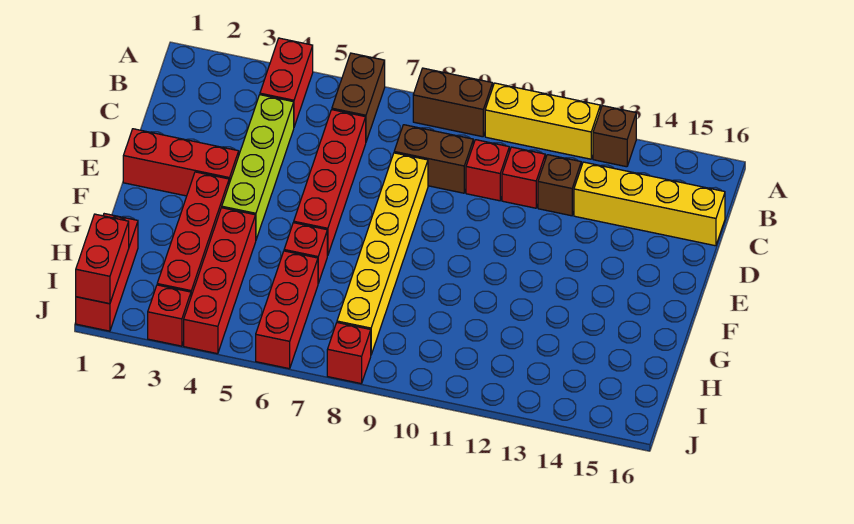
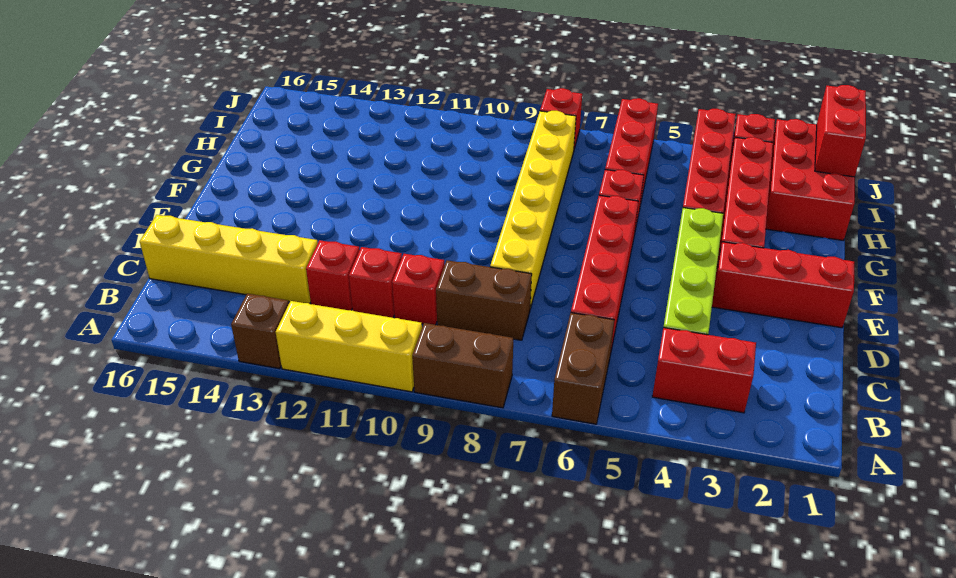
red 1x2 brick [260,38,313,127] -> red 1x2 brick turned to [652,328,756,413]
brown 1x1 brick [538,155,581,216] -> red 1x1 brick [306,240,360,310]
red 1x3 brick [76,214,138,331] -> red 2x3 brick [766,119,855,241]

